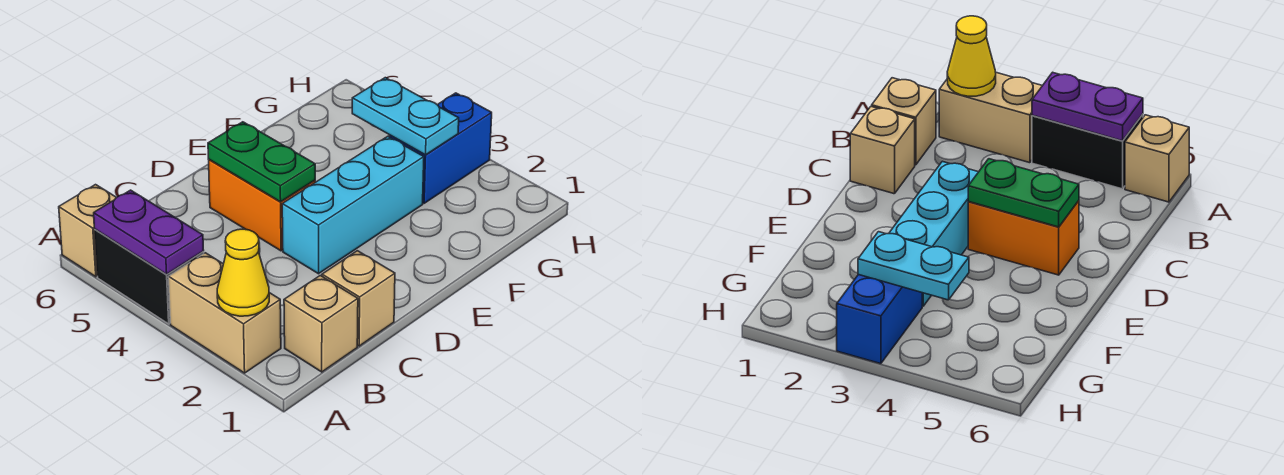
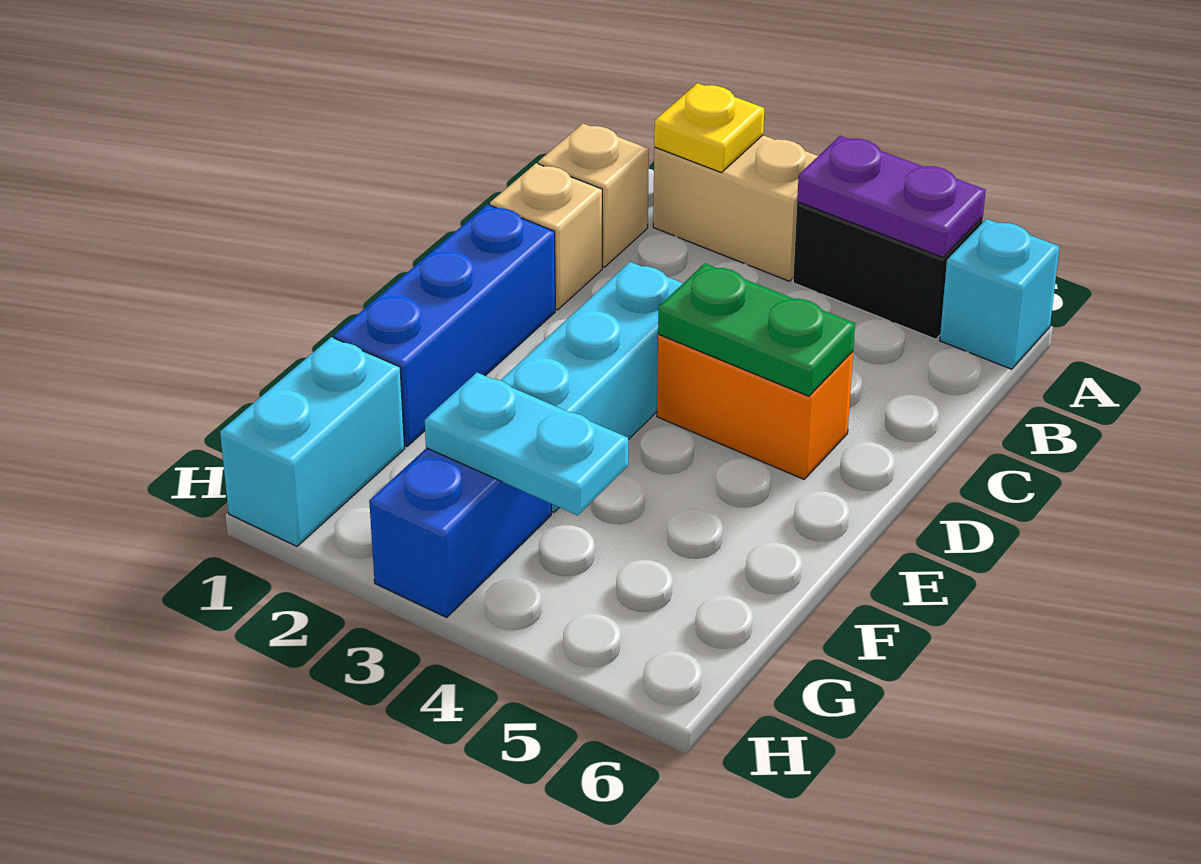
yellow 1x1 cone [217,229,269,316] -> yellow 1x1 plate [654,83,764,173]
tan 1x1 brick [59,185,116,277] -> cyan 1x1 brick [940,219,1059,369]
none -> blue 1x3 brick [334,204,555,447]
none -> cyan 1x2 brick [220,337,405,546]

